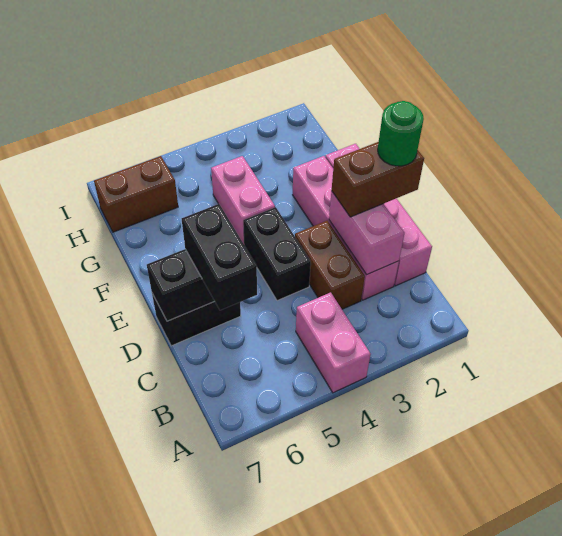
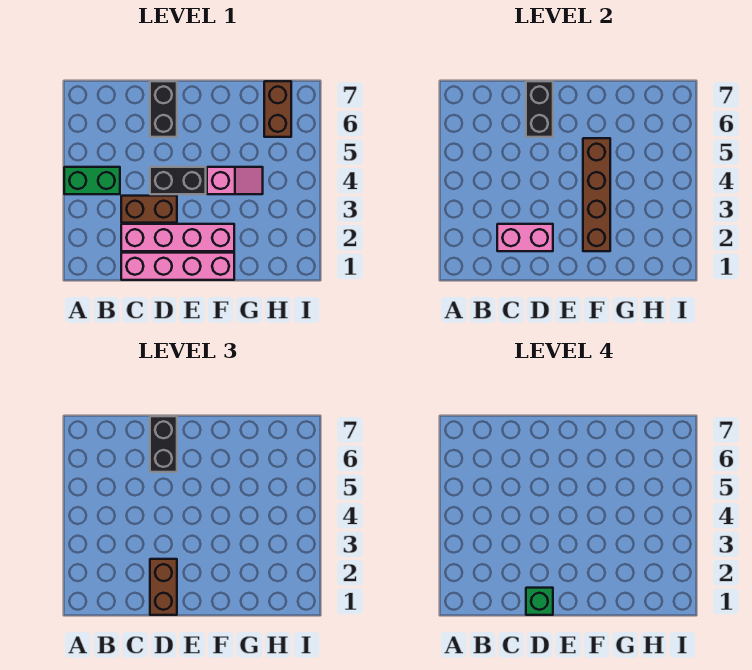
pink 1x2 brick [296,292,371,393] -> green 1x2 brick [64,167,120,194]
black 1x2 brick [182,204,257,310] -> black 1x2 brick turned to [150,416,177,472]
green 1x1 round brick [378,101,424,166] -> green 1x1 brick [526,588,553,615]
none -> brown 1x4 brick [583,138,610,251]
pink 1x2 brick [211,156,275,244] -> pink 1x2 slope [207,167,263,194]

